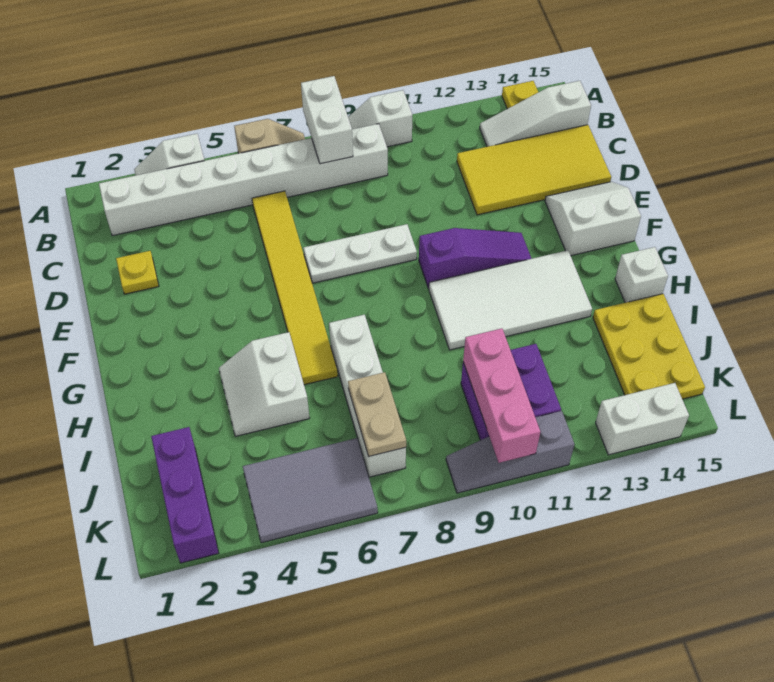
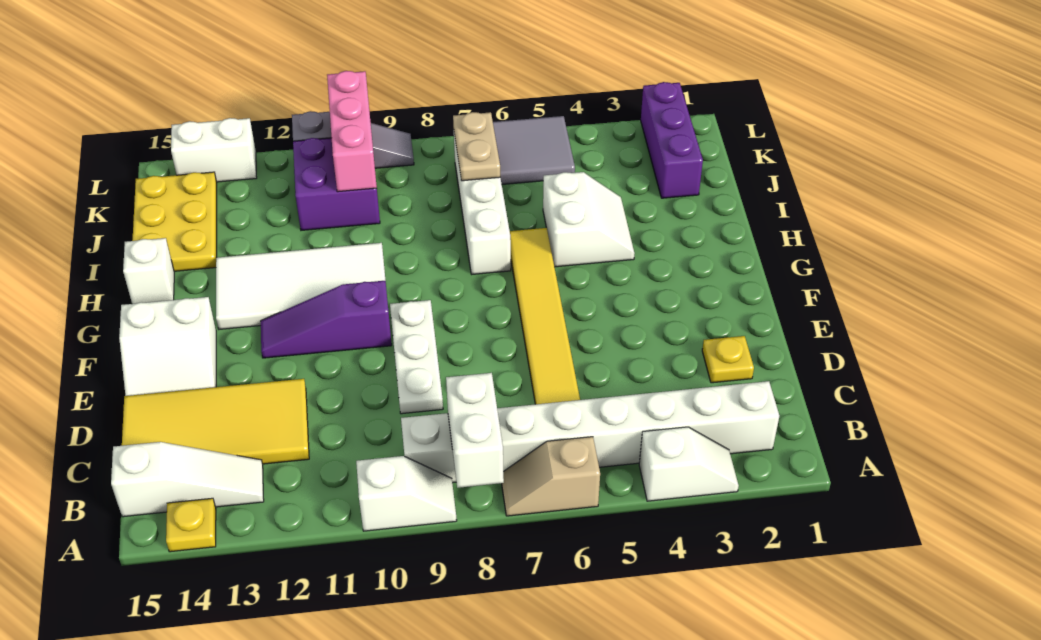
white 1x3 plate [304,224,417,283] -> white 1x3 plate turned to [390,300,443,414]
grey 2x3 tile [243,438,378,543] -> grey 2x2 tile [493,116,575,184]

